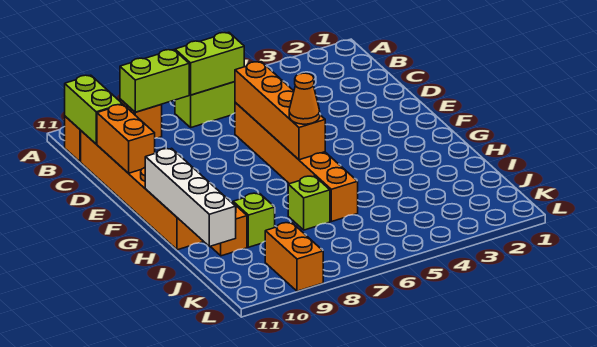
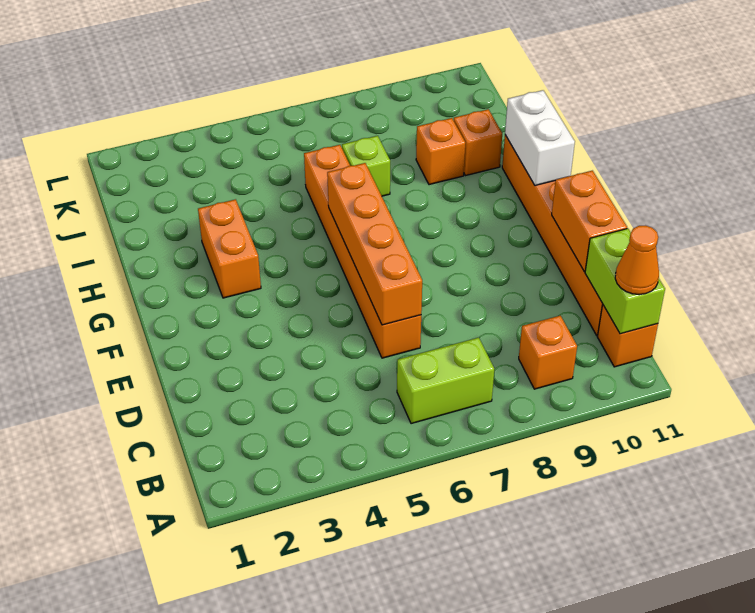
lime 1x2 brick [175,32,244,95] -> none
lime 1x2 brick [120,50,189,112] -> none
orange 1x1 cone [289,73,320,124] -> orange 1x1 cone moved to [615,226,659,295]
white 1x4 brick [145,148,236,247] -> white 1x2 brick [505,90,575,185]
lime 1x1 brick [233,193,275,247] -> orange 1x1 brick [416,118,465,185]
orange 1x2 brick [265,223,323,291] -> orange 1x2 brick moved to [198,199,261,298]

